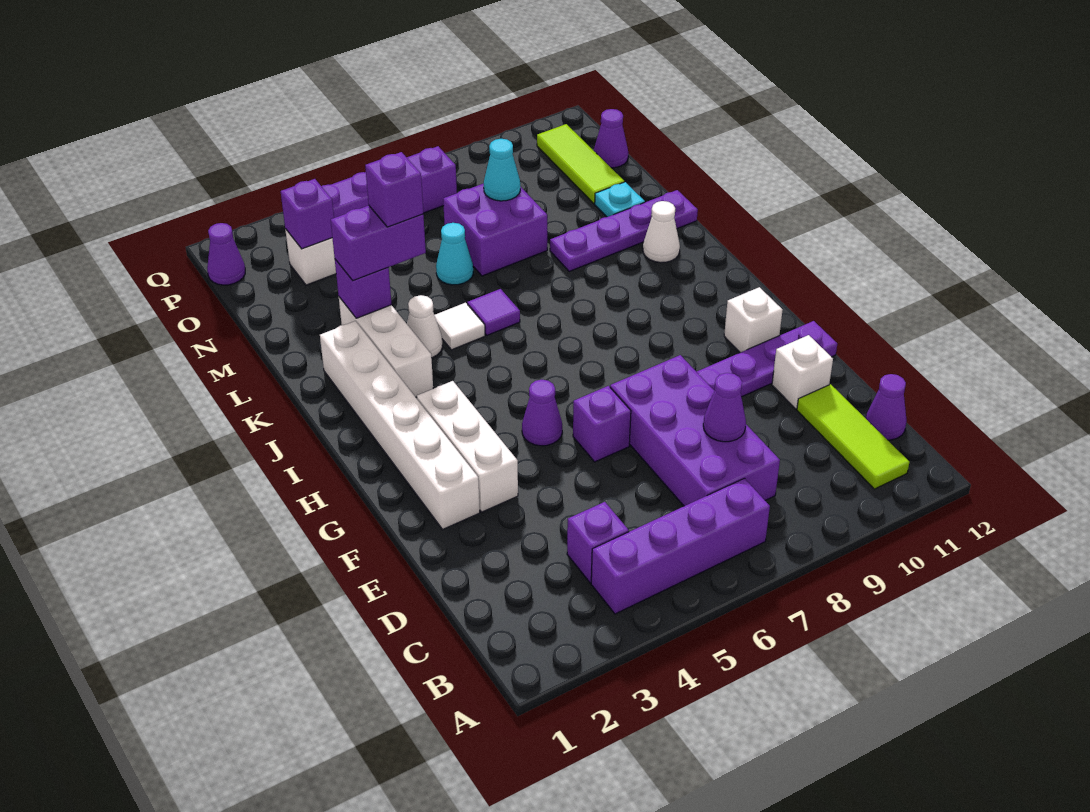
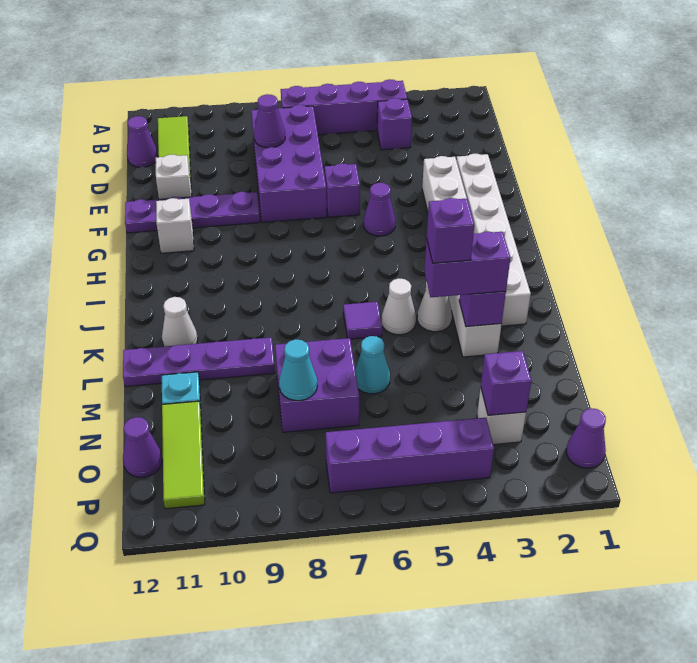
white 1x1 tile [434,303,485,350] -> white 1x1 cone [382,278,416,335]

